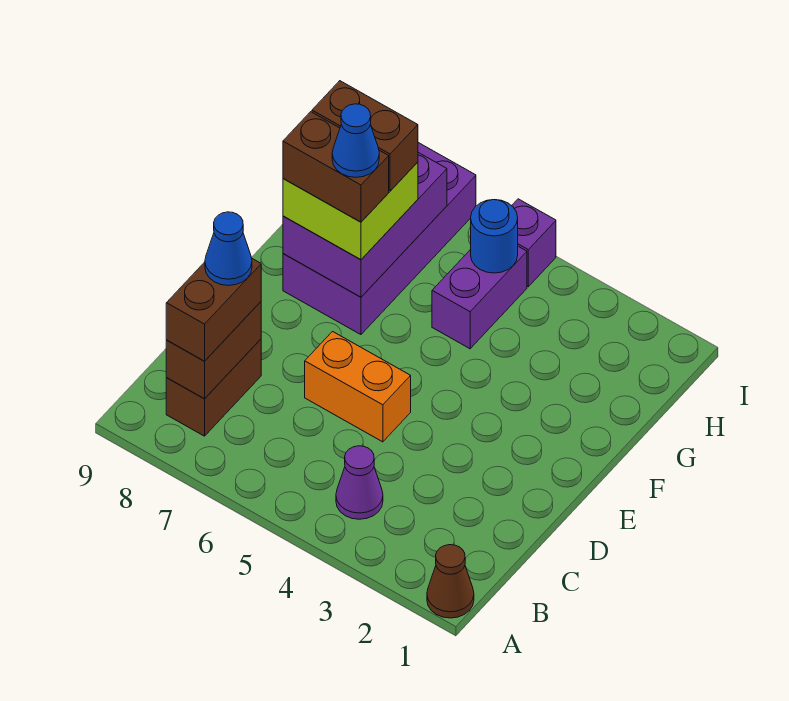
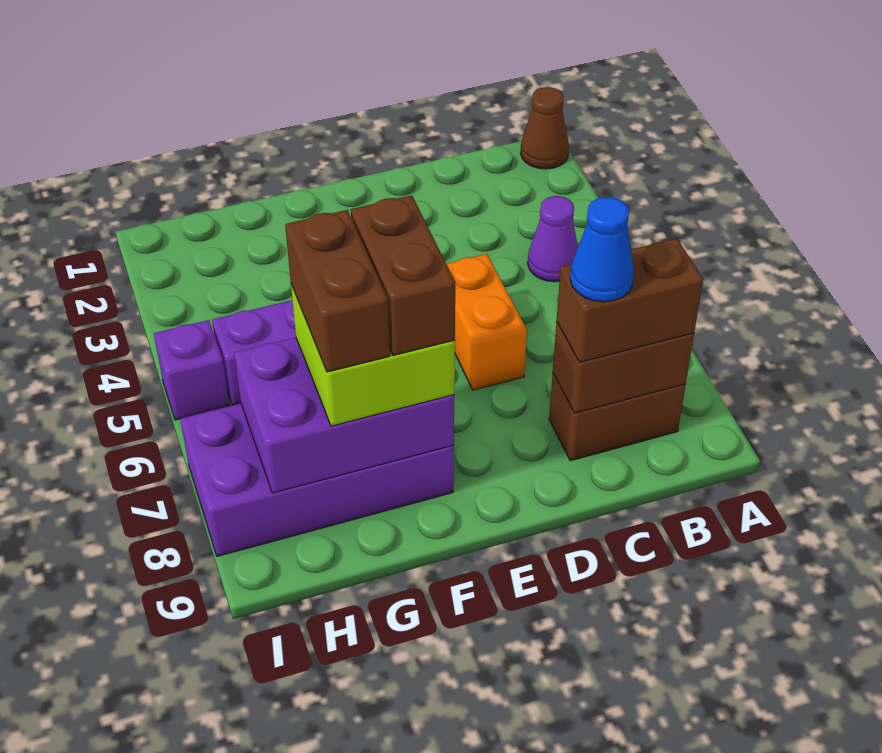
blue 1x1 cone [332,104,379,177] -> none
blue 1x1 round brick [471,200,518,273] -> none

